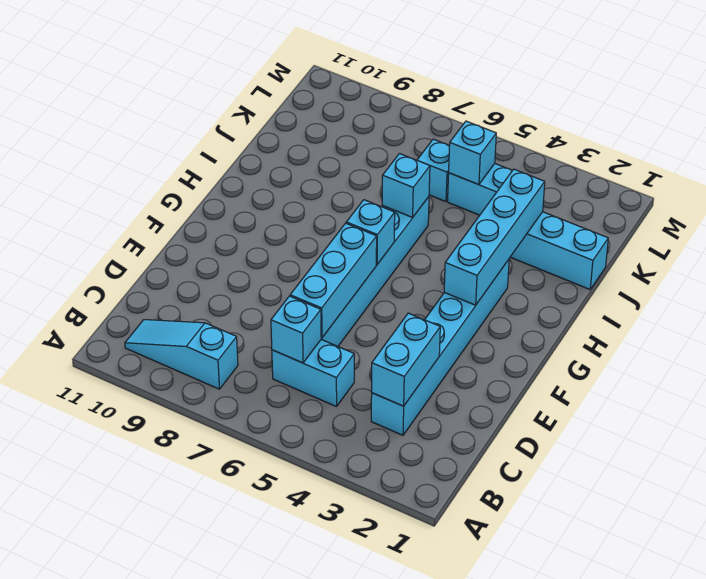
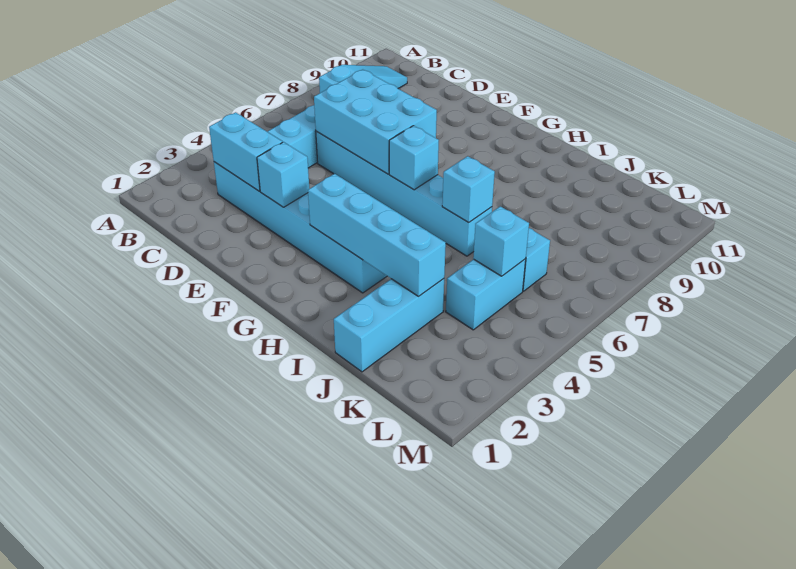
cyan 1x1 brick [271,296,321,363] -> cyan 1x1 brick moved to [257,142,309,207]
cyan 1x3 brick [290,223,377,338] -> cyan 2x3 brick [314,70,437,174]

